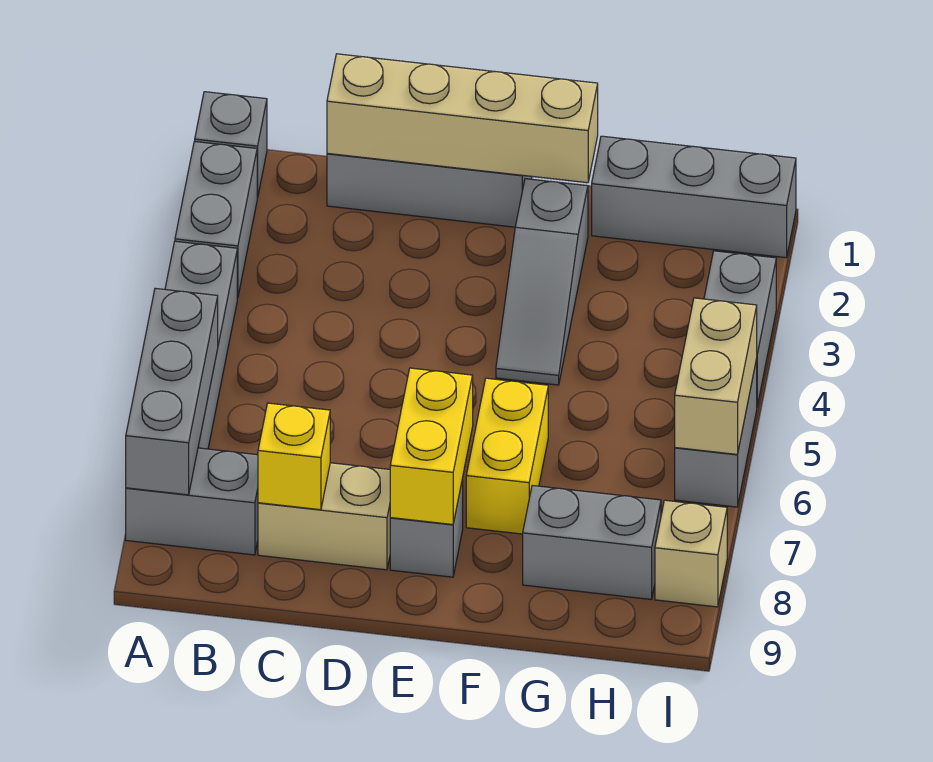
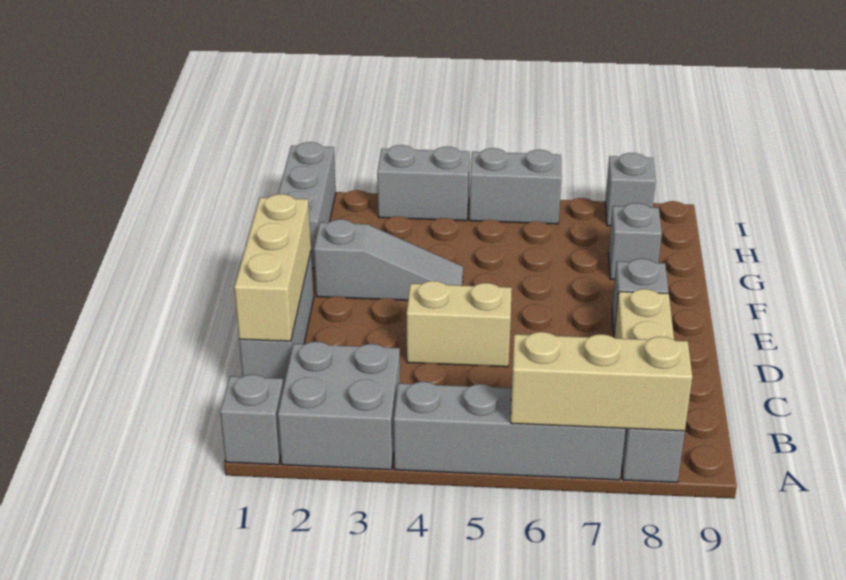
grey 1x2 brick [175,142,257,298] -> grey 2x2 brick [278,342,400,470]
grey 1x3 brick [126,288,218,495] -> tan 1x3 brick [511,332,692,431]
tan 1x4 brick [327,54,598,183] -> tan 1x3 brick [234,194,311,341]
yellow 1x1 brick [258,403,330,510] -> none
yellow 1x2 brick [390,368,473,525] -> none
yellow 1x2 brick [466,378,548,534] -> none
grey 1x2 brick [523,485,661,599] -> grey 1x1 brick [608,203,662,279]
tan 1x2 brick [675,298,757,455] -> tan 1x2 brick moved to [407,281,512,367]
tan 1x1 brick [655,500,727,607] -> grey 1x1 brick [605,153,656,226]

